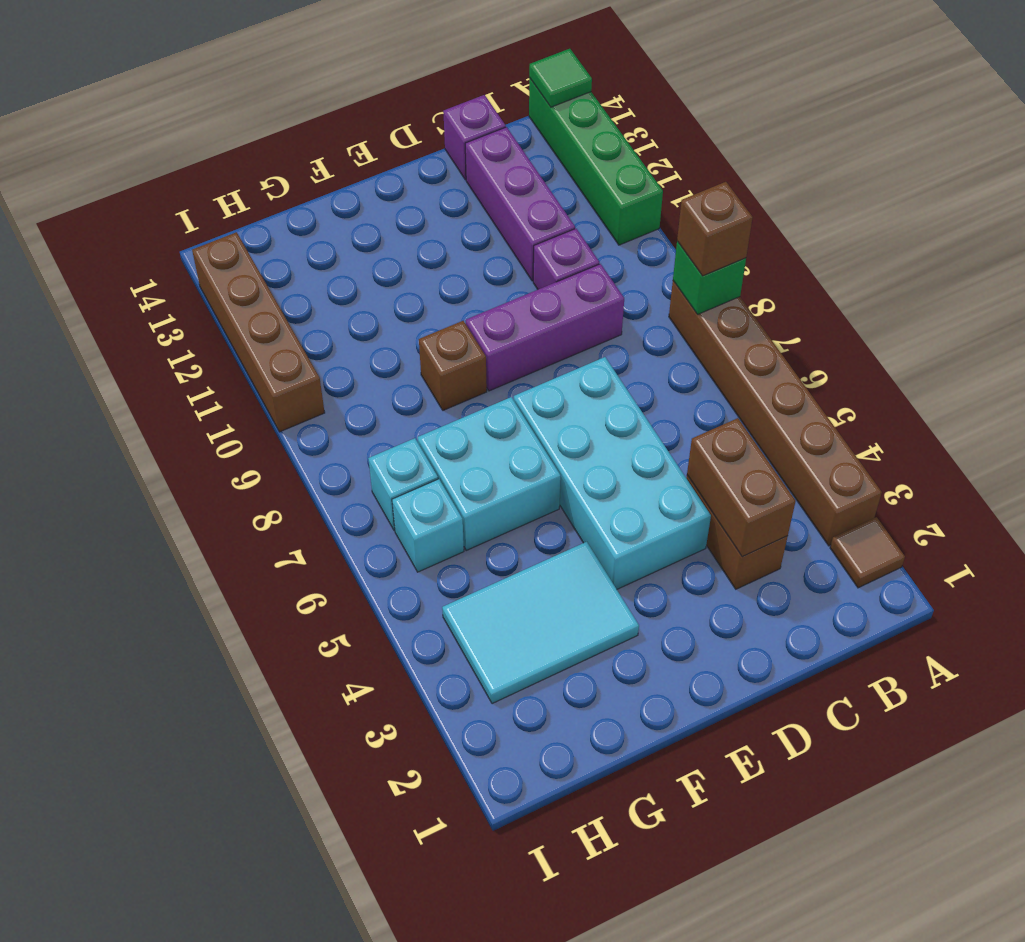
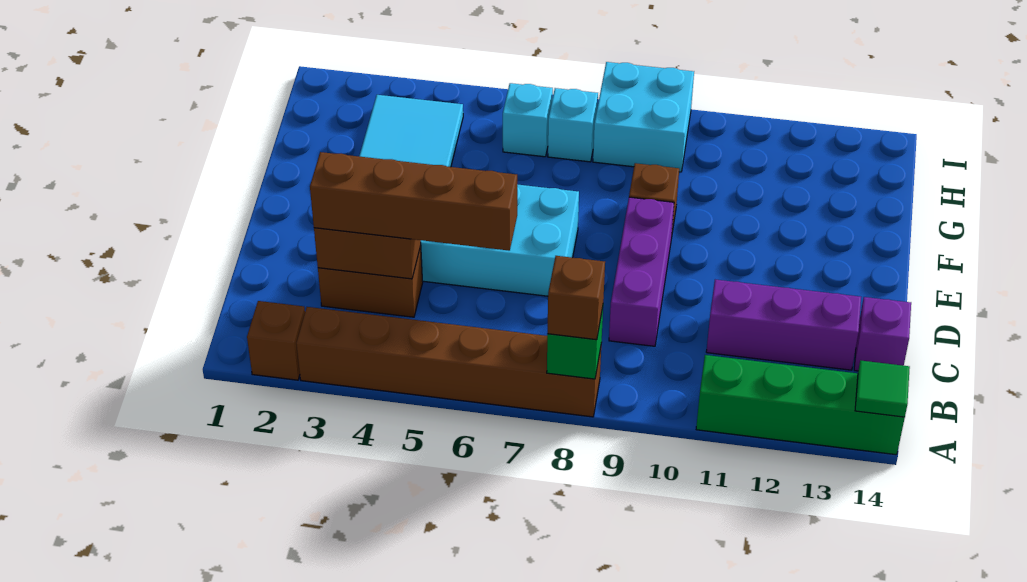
brown 1x1 tile [830,517,905,588] -> brown 1x1 brick [247,301,305,380]
purple 1x1 brick [533,229,599,289] -> none
cyan 2x2 brick [418,397,561,550] -> cyan 2x2 brick moved to [593,62,694,172]
brown 1x4 brick [192,232,325,432] -> brown 1x4 brick moved to [310,152,517,251]

